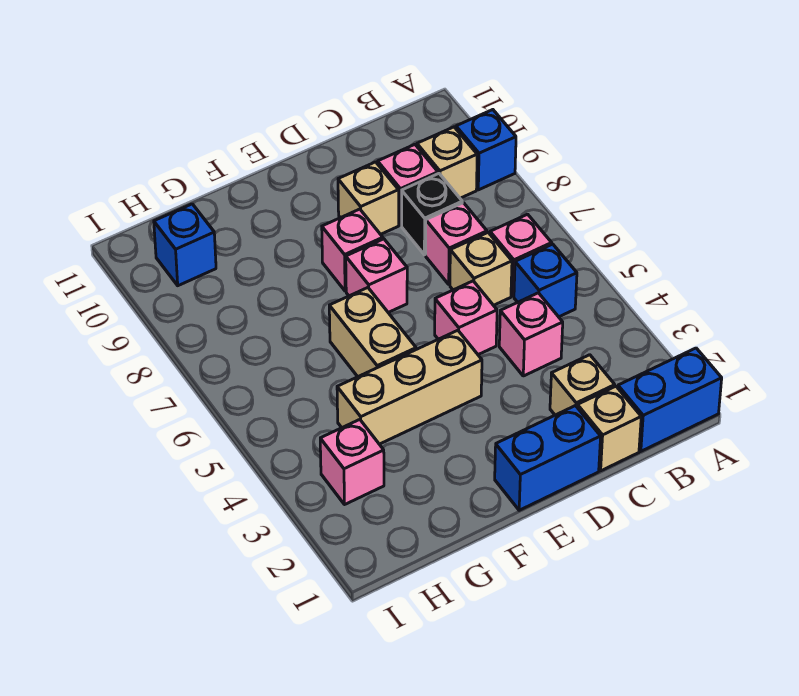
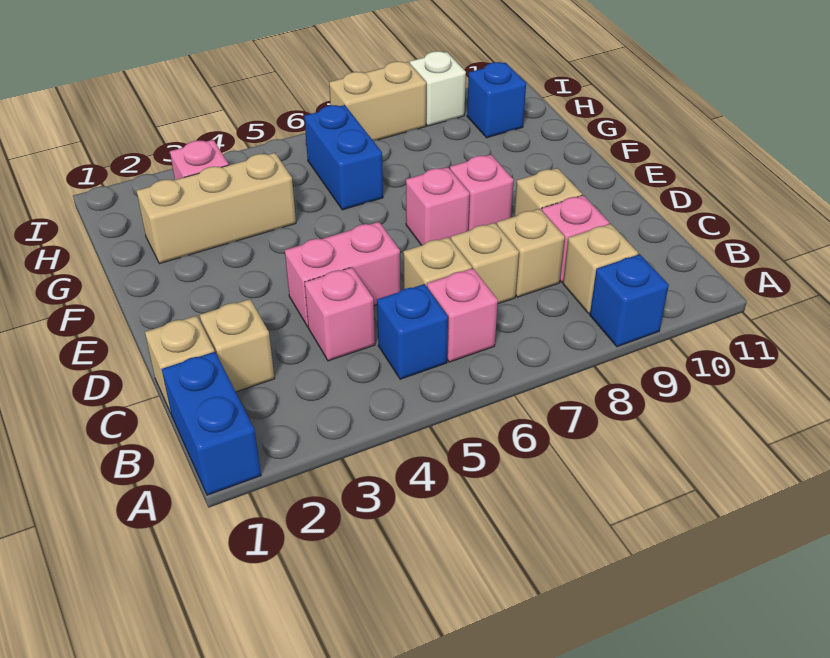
pink 1x1 brick [426,203,487,284] -> tan 1x1 brick [451,223,519,304]
black 1x1 brick [402,174,462,255] -> tan 1x1 brick [497,209,565,297]
blue 1x2 brick [495,406,601,510] -> blue 1x2 brick moved to [304,105,383,210]
pink 1x1 brick [435,281,497,355] -> pink 1x2 brick [285,222,401,327]
tan 1x3 brick [337,330,482,444] -> tan 1x3 brick turned to [137,153,296,264]
tan 1x2 brick [329,288,416,377] -> tan 1x2 brick moved to [329,61,426,140]
none -> white 1x1 brick [410,51,466,126]

